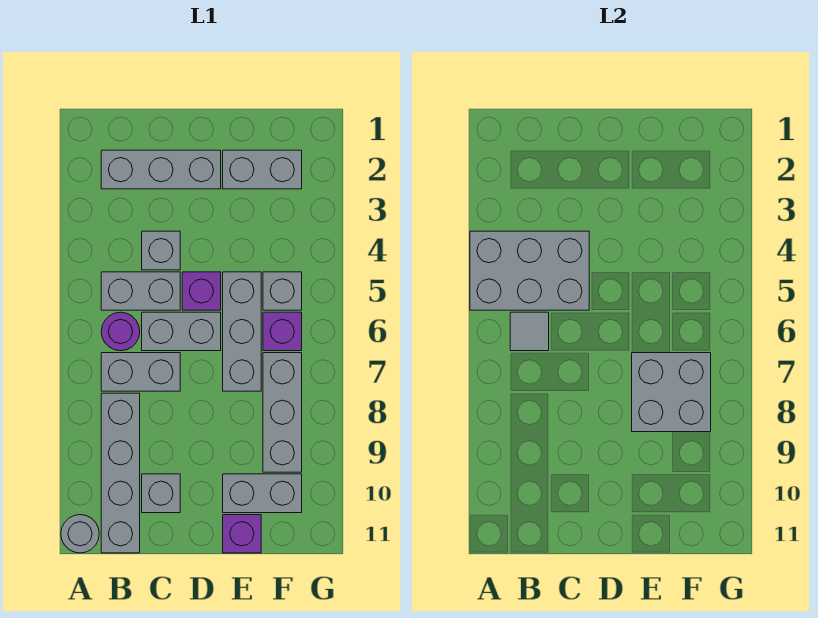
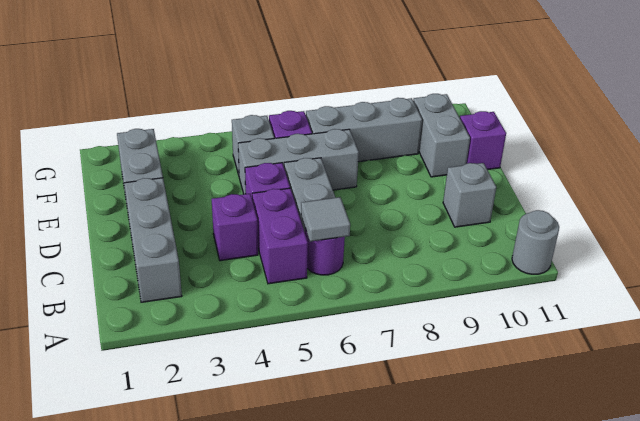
grey 2x3 brick [470,231,589,310] -> none
grey 1x2 brick [101,272,180,310] -> purple 1x2 brick [252,188,308,284]
grey 1x2 brick [101,353,180,391] -> none
grey 1x4 brick [101,393,140,553] -> none
grey 1x1 brick [142,231,180,270] -> purple 1x1 brick [212,194,258,261]
grey 2x2 brick [632,353,711,432] -> none

